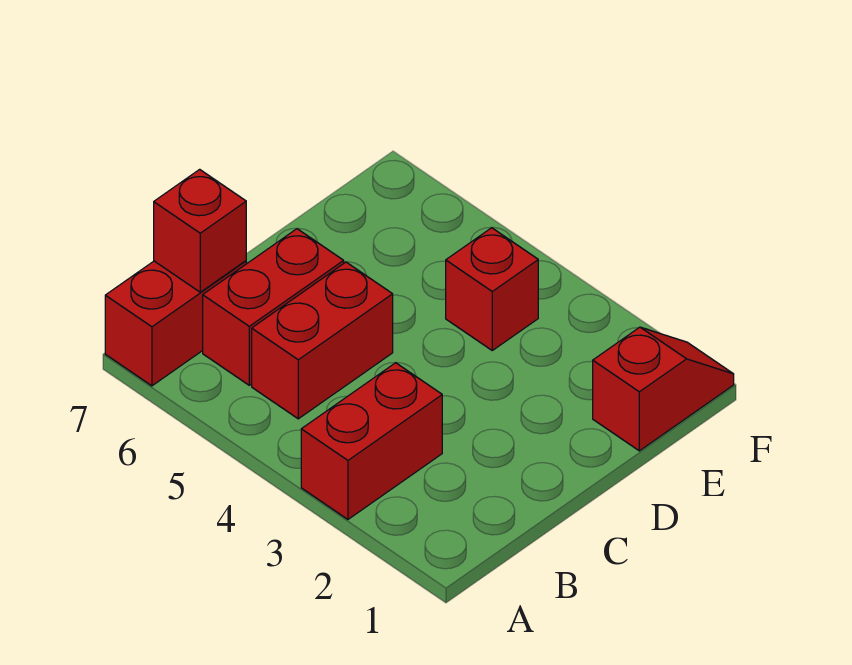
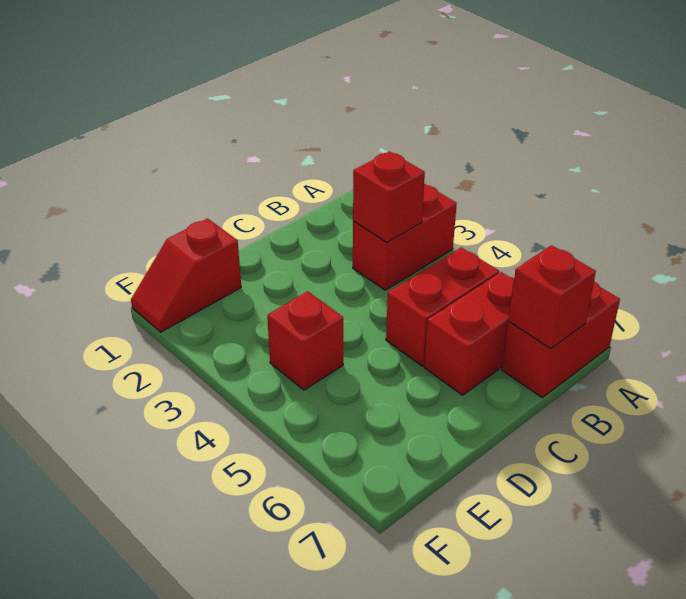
none -> red 1x1 brick [353,151,425,242]

